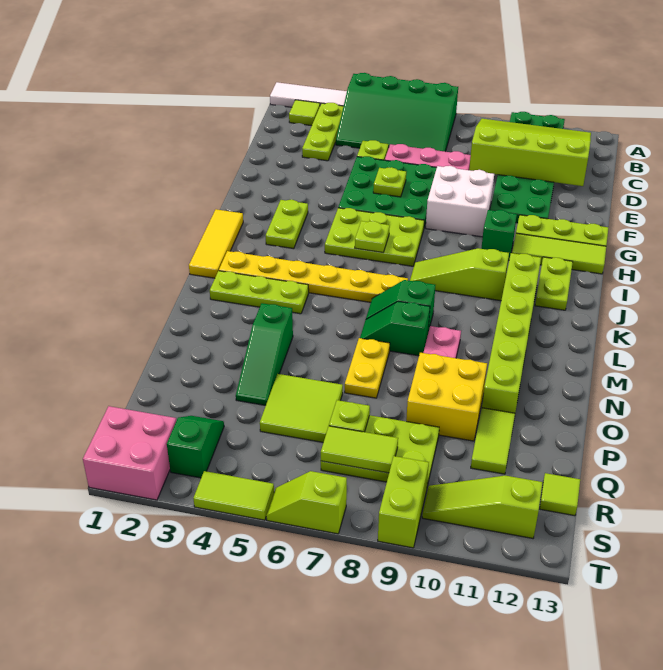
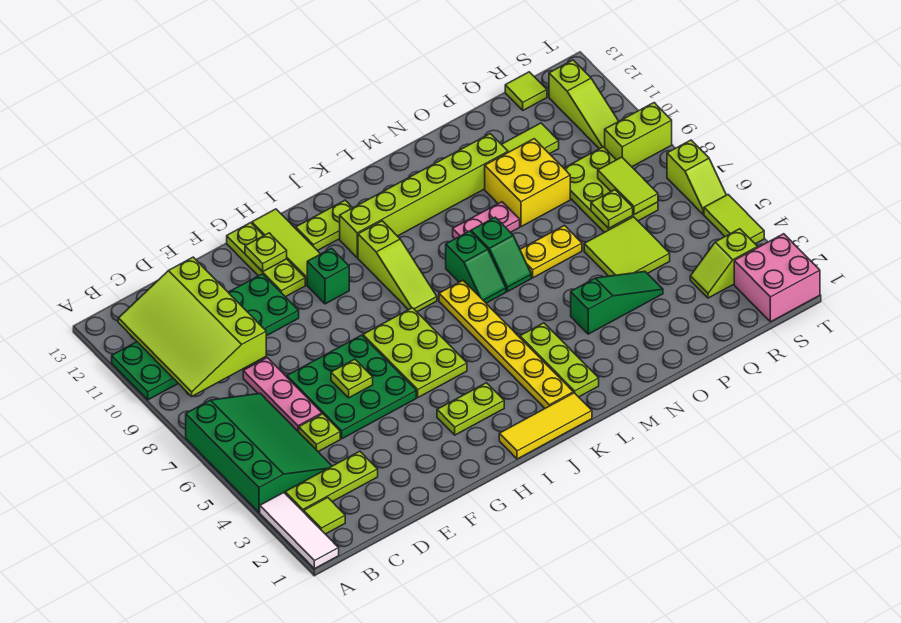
white 2x2 brick [426,166,494,237] -> none
lime 1x1 plate [355,221,390,252] -> lime 1x1 plate moved to [245,233,287,272]
green 1x2 slope [167,416,224,478] -> lime 1x2 slope [690,229,758,298]

